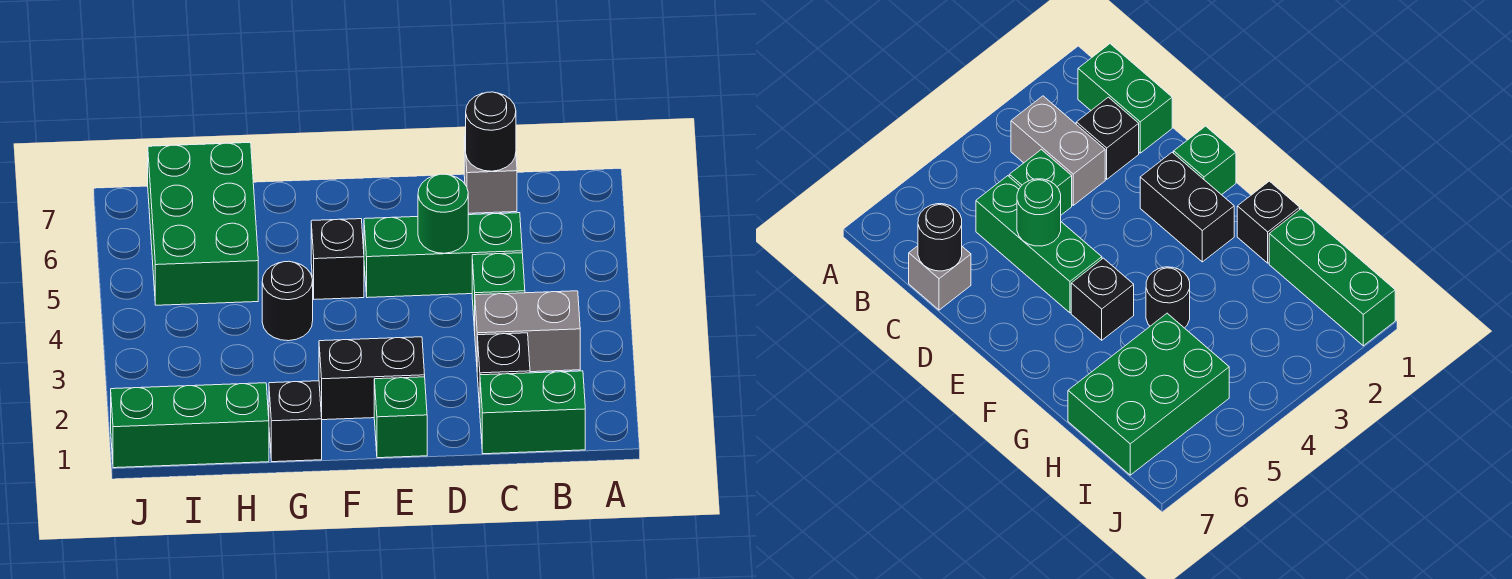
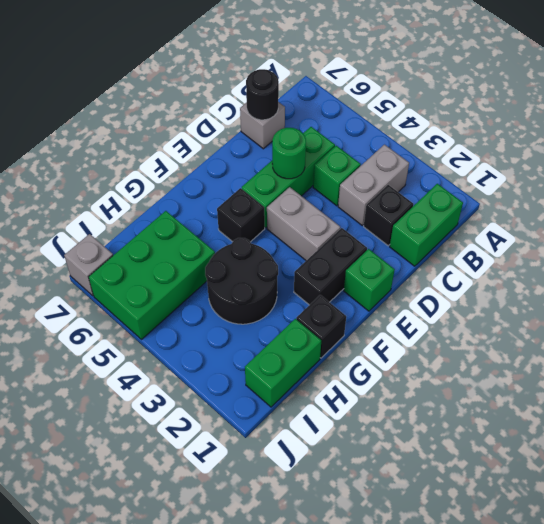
none -> grey 1x2 brick [267,187,340,261]
black 1x1 round brick [262,261,313,341] -> black 2x2 round brick [205,238,278,324]
green 1x3 brick [111,383,269,468] -> green 1x2 brick [245,319,321,407]
green 2x3 brick [148,143,258,305] -> green 2x3 brick turned to [89,211,215,339]
none -> grey 1x1 brick [64,234,113,296]

